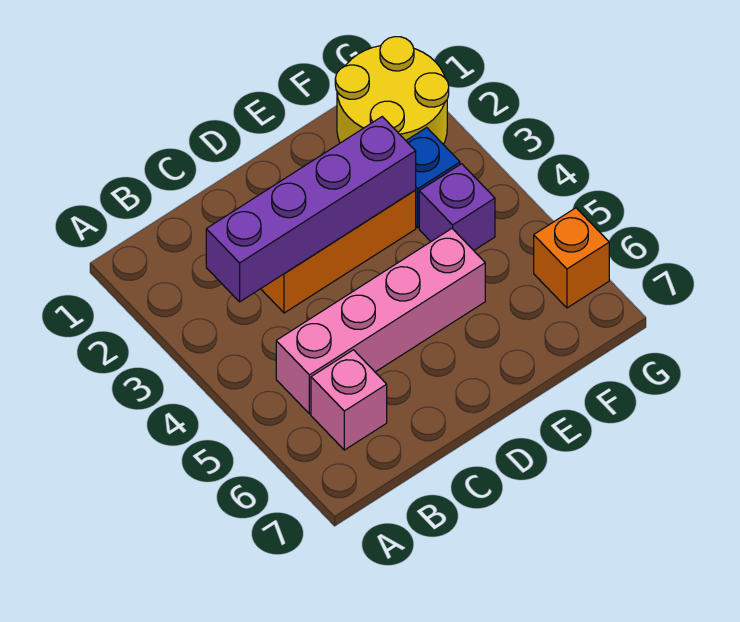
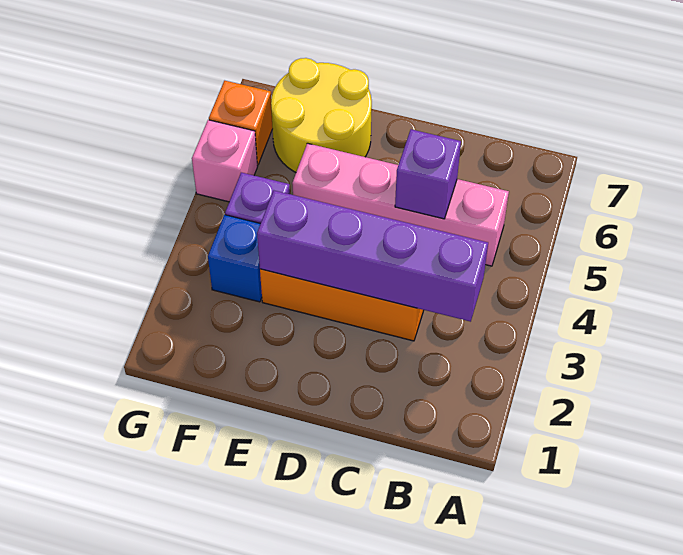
pink 1x1 brick [311,350,387,450] -> pink 1x1 brick moved to [192,120,258,202]
none -> purple 1x1 brick [395,129,461,219]
yellow 2x2 round brick [335,37,449,145] -> yellow 2x2 round brick moved to [271,58,372,172]

